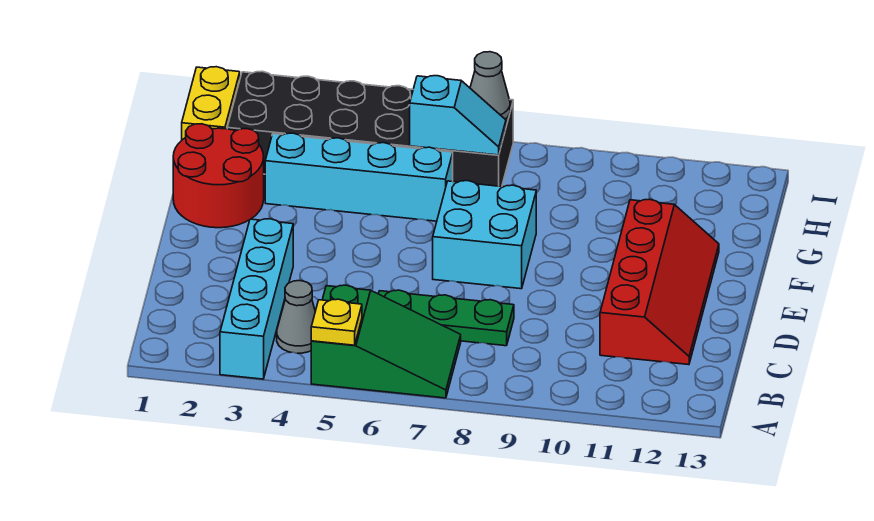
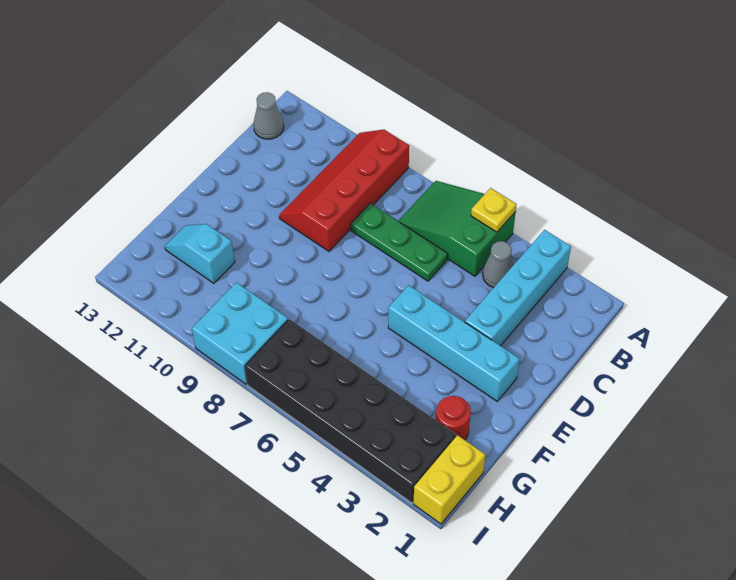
red 2x4 slope [600,199,719,365] -> red 2x4 slope moved to [279,130,409,251]
cyan 2x2 brick [433,181,536,289] -> cyan 2x2 brick moved to [192,282,288,385]
red 2x2 round brick [173,124,264,228] -> red 1x1 round brick [436,396,471,440]
cyan 1x4 brick [265,133,453,221] -> cyan 1x4 brick moved to [388,285,520,401]
cyan 1x2 slope [410,76,506,155] -> cyan 1x2 slope moved to [165,224,235,283]
grey 1x1 cone [470,52,510,119] -> grey 1x1 cone moved to [253,92,284,139]

